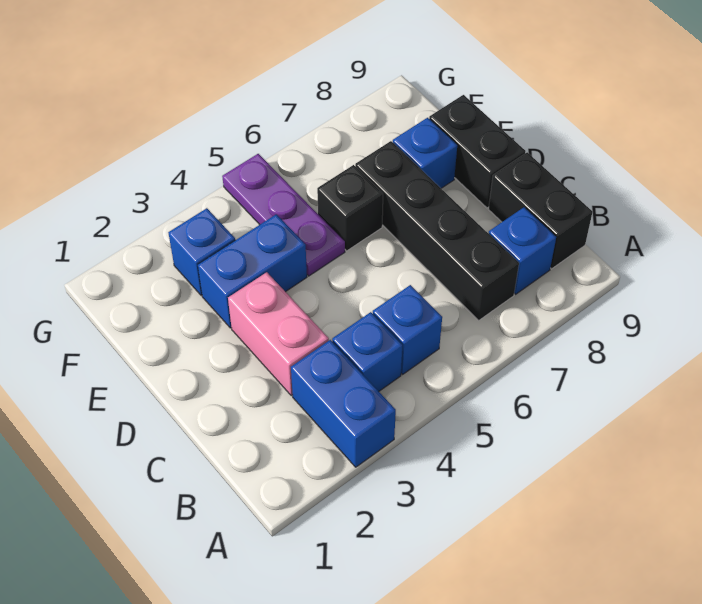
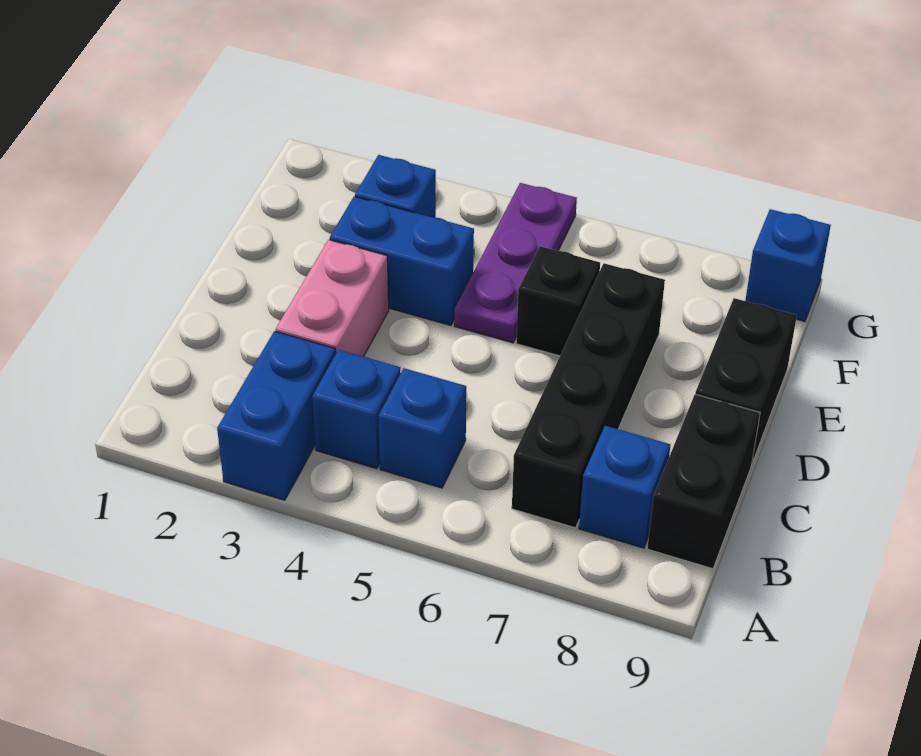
blue 1x1 brick [393,118,457,188] -> blue 1x1 brick moved to [745,209,831,322]

